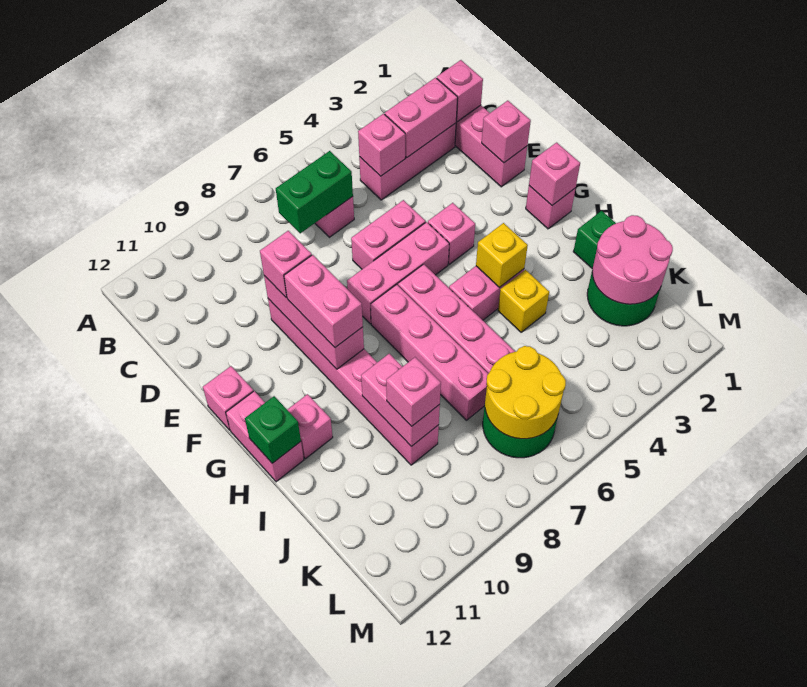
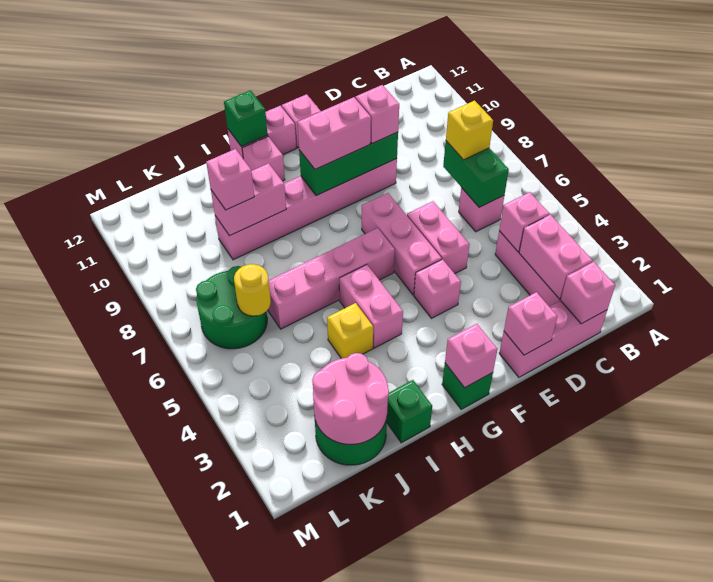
pink 1x3 brick [264,276,364,369] -> green 1x3 brick [299,132,398,196]
pink 1x1 brick [526,186,576,229] -> green 1x1 brick [442,363,493,409]
pink 1x4 brick [371,284,488,420] -> none
yellow 1x1 brick [476,223,528,288] -> yellow 1x1 brick moved to [446,101,493,160]
yellow 2x2 round brick [485,346,566,439] -> yellow 1x1 round brick [234,264,271,316]

